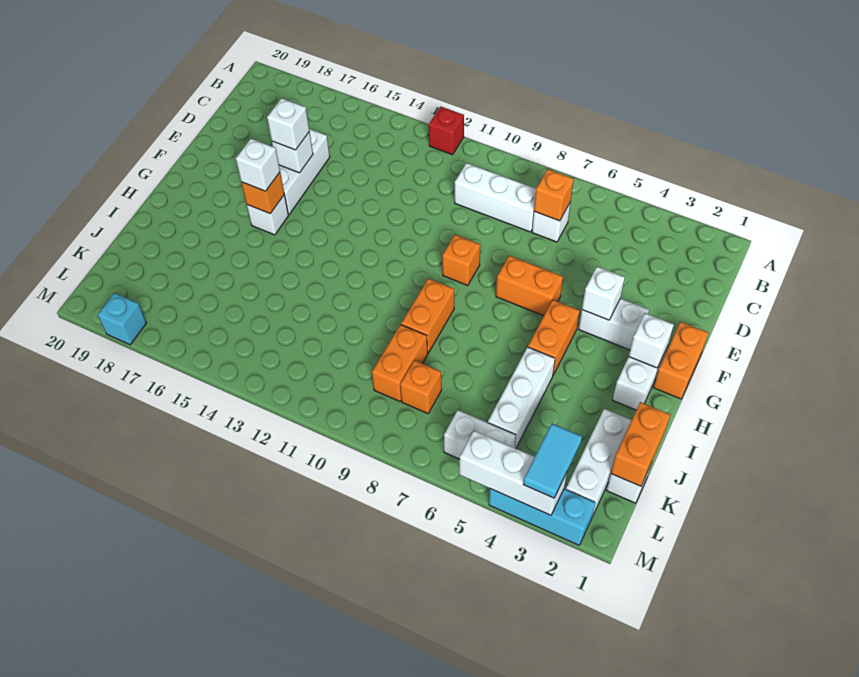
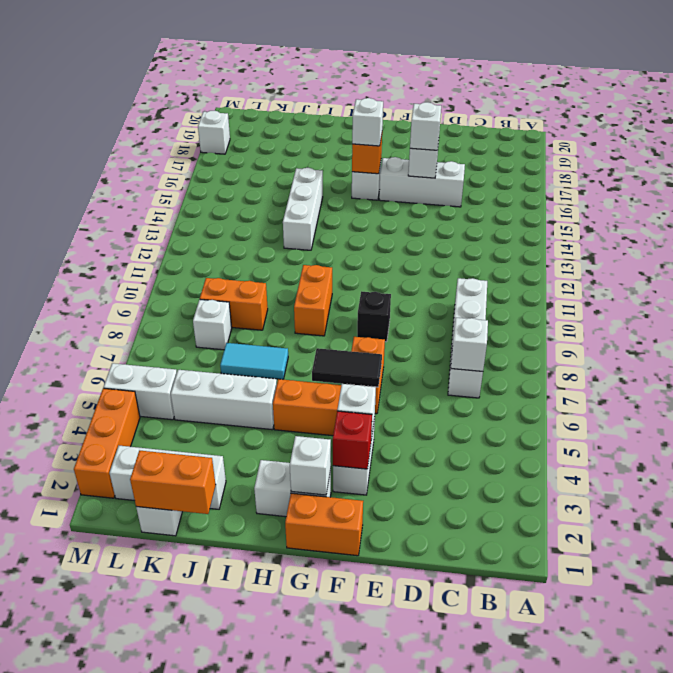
red 1x1 brick [429,107,464,155] -> red 1x1 brick moved to [333,411,372,469]
orange 1x1 brick [534,169,574,221] -> white 1x1 brick [451,318,488,372]
none -> black 1x2 tile [312,348,382,387]
orange 1x1 brick [442,235,480,285] -> black 1x1 brick [357,291,391,342]
orange 1x2 brick [401,278,454,353] -> orange 1x2 brick turned to [294,265,332,336]
orange 1x1 brick [400,360,442,413] -> white 1x1 brick [193,299,232,350]
cyan 1x2 tile [523,424,582,498] -> cyan 1x2 tile moved to [220,343,288,379]
white 1x2 brick [444,410,516,459] -> white 1x2 brick turned to [103,363,177,420]
cyan 1x3 brick [489,489,595,545] -> orange 1x3 brick [74,388,140,498]
white 1x3 brick [459,431,567,515] -> white 1x3 brick moved to [283,168,323,250]
cyan 1x1 brick [98,293,146,345] -> white 1x1 brick [198,111,230,154]

